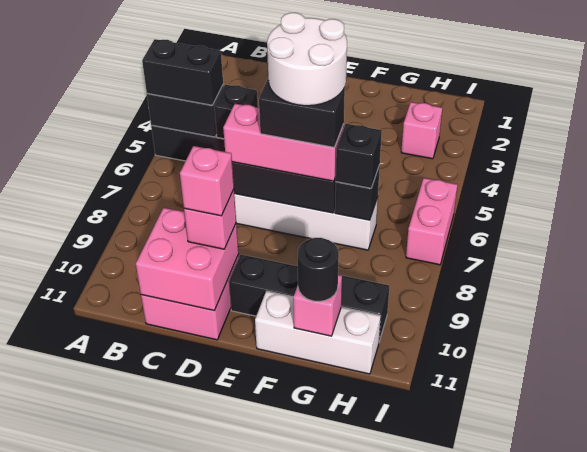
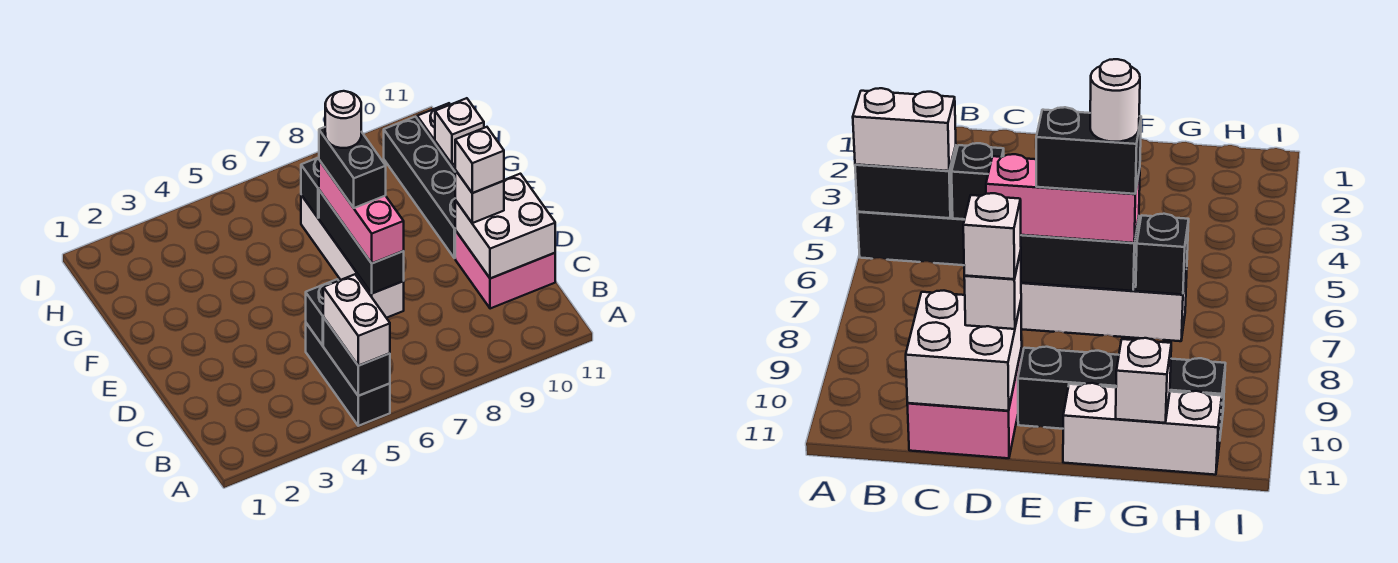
black 1x2 brick [142,39,223,105] -> white 1x2 brick [323,274,390,366]
pink 2x2 brick [136,208,239,311] -> white 2x2 brick [455,174,555,279]
pink 1x1 brick [184,189,236,249] -> white 1x1 brick [455,170,504,223]
pink 1x1 brick [180,146,234,216] -> white 1x1 brick [455,127,504,193]
white 2x2 round brick [267,13,347,106] -> white 1x1 round brick [325,91,361,148]
black 1x1 brick [335,124,382,188] -> none
pink 1x1 brick [293,275,342,336] -> white 1x1 brick [435,98,484,164]
black 1x1 round brick [298,238,339,301] -> none
pink 1x1 brick [401,102,442,159] -> none
pink 1x2 brick [406,178,457,265] -> none

